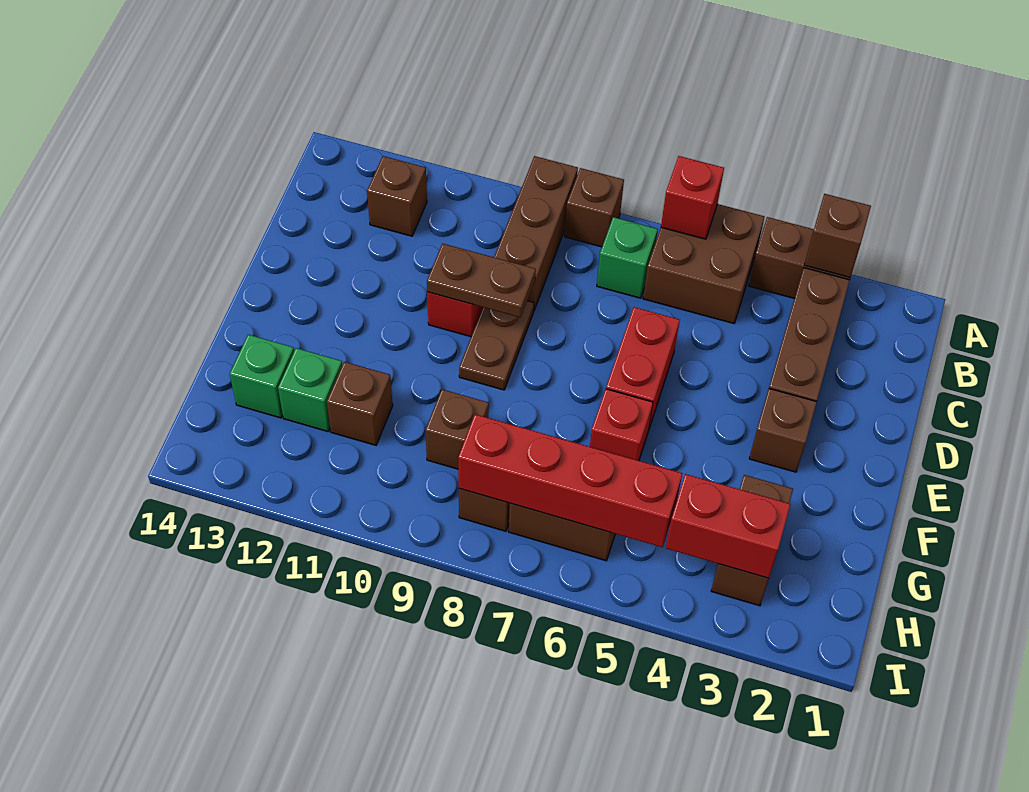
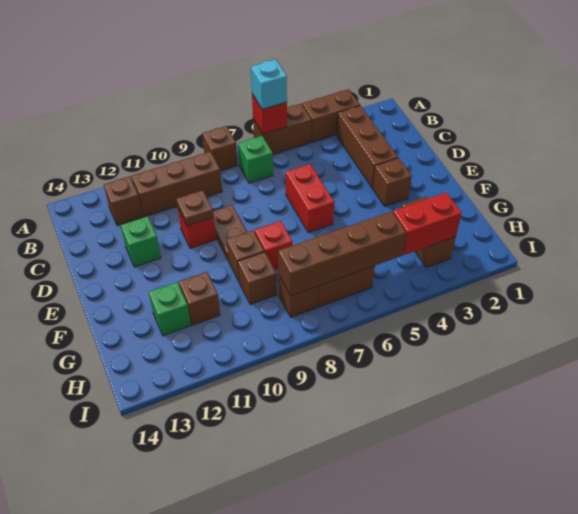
brown 1x1 brick [804,194,871,277] -> brown 1x1 brick moved to [226,230,264,281]
brown 2x2 brick [643,204,764,323] -> brown 1x2 brick [253,104,312,154]
none -> cyan 1x1 brick [251,60,287,109]
brown 1x3 brick [494,156,578,310] -> brown 1x3 brick turned to [131,152,222,217]
brown 1x2 plate [427,244,536,317] -> brown 1x1 plate [176,190,214,226]
red 1x1 brick [590,389,653,461] -> red 1x1 brick moved to [255,221,293,269]
green 1x1 brick [230,335,294,418] -> green 1x1 brick moved to [121,216,161,267]
red 1x4 brick [458,414,683,547] -> brown 1x4 brick [278,211,406,296]

